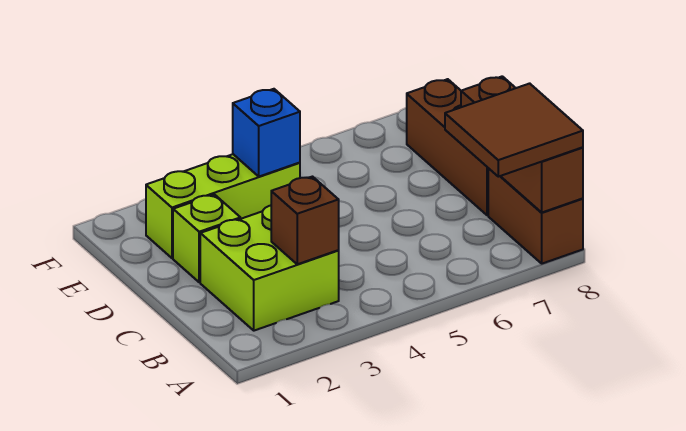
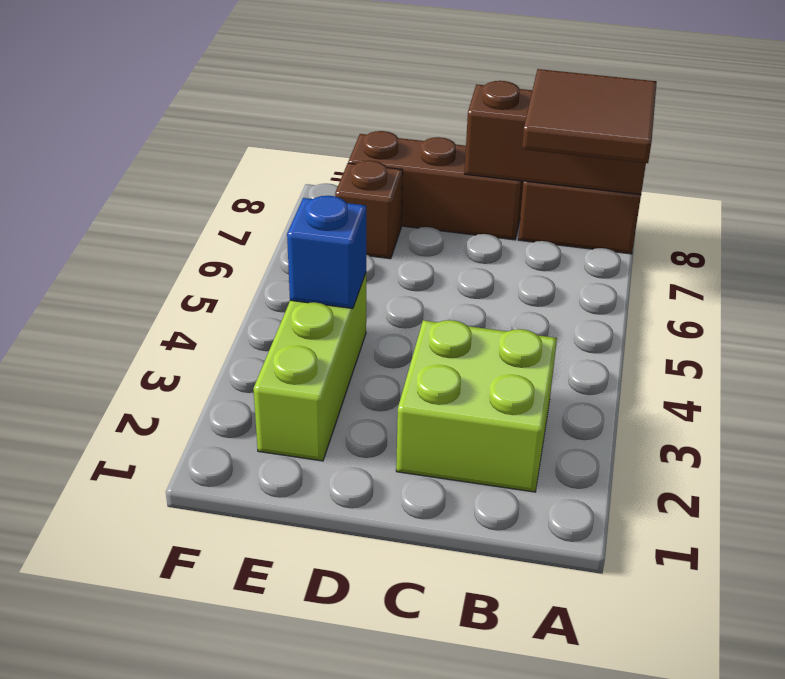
brown 1x1 brick [271,177,339,264] -> brown 1x1 brick moved to [335,161,403,259]
lime 1x1 brick [173,194,240,282] -> none

